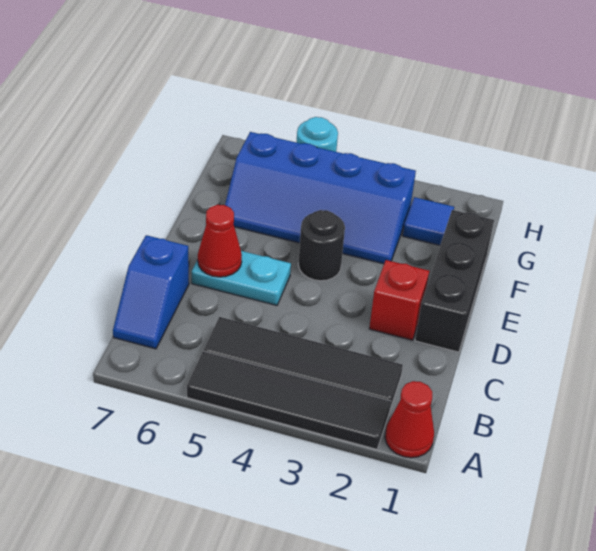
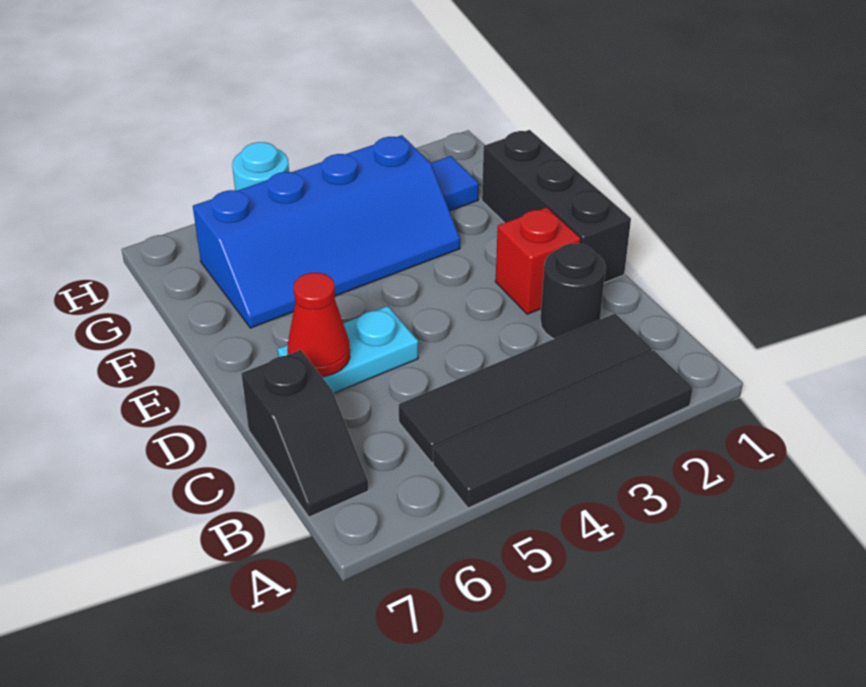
red 1x1 cone [385,381,434,458] -> none
blue 1x2 slope [113,235,189,349] -> black 1x2 slope [241,350,368,517]
black 1x1 round brick [298,210,345,281] -> black 1x1 round brick moved to [540,243,606,339]

